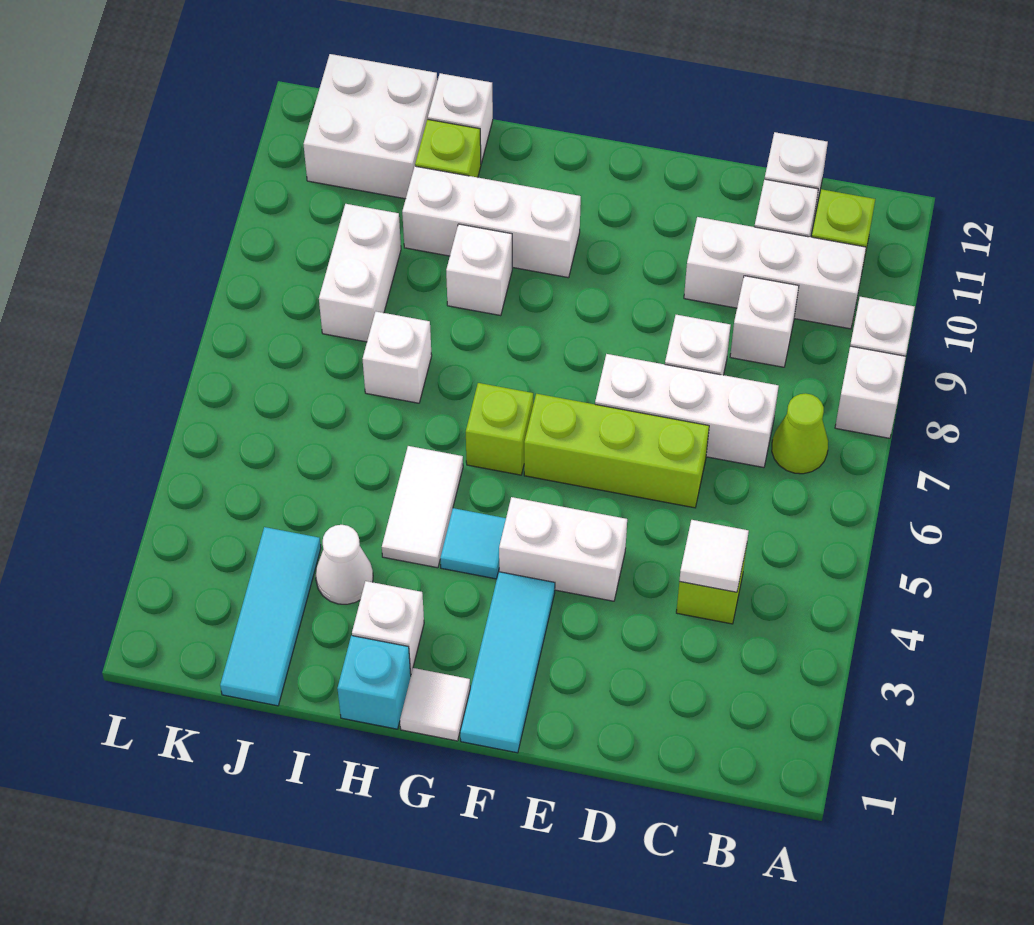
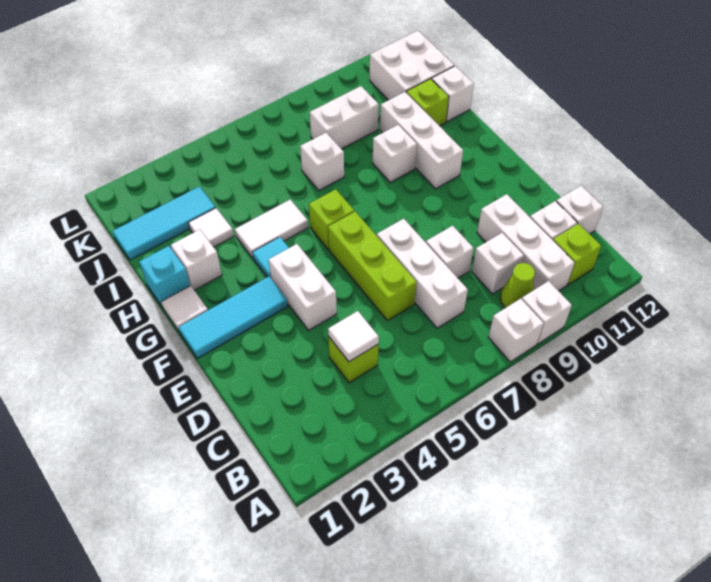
lime 1x1 cone [772,393,828,474] -> lime 1x1 cone moved to [500,263,535,308]
white 1x1 cone [316,525,373,604] -> white 1x1 tile [189,208,234,247]

